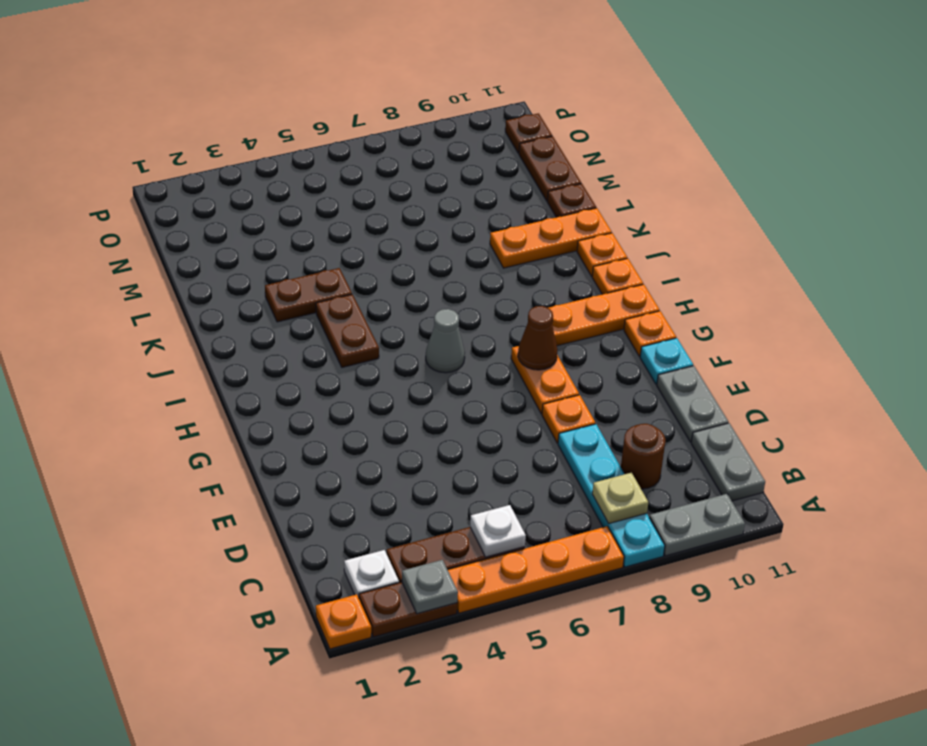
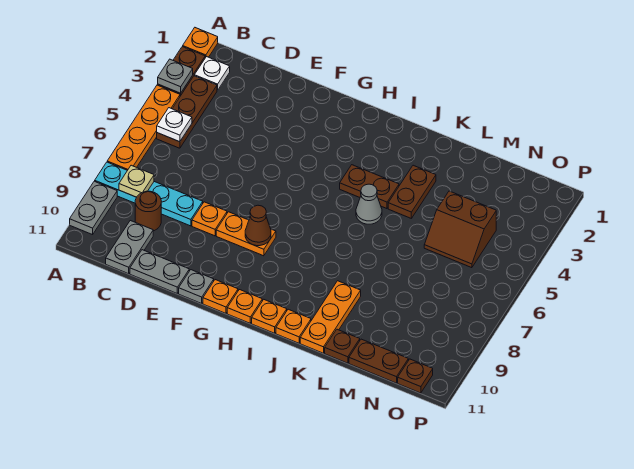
grey 1x2 plate [691,423,765,501] -> grey 1x2 plate turned to [106,221,153,274]
cyan 1x1 plate [640,338,693,384] -> grey 1x1 plate [179,270,214,303]
grey 1x1 cone [426,309,465,373] -> grey 1x1 cone moved to [356,184,382,224]
orange 1x3 plate [549,284,660,346] -> orange 1x1 plate [227,290,262,323]
none -> brown 2x2 slope [424,191,496,268]

